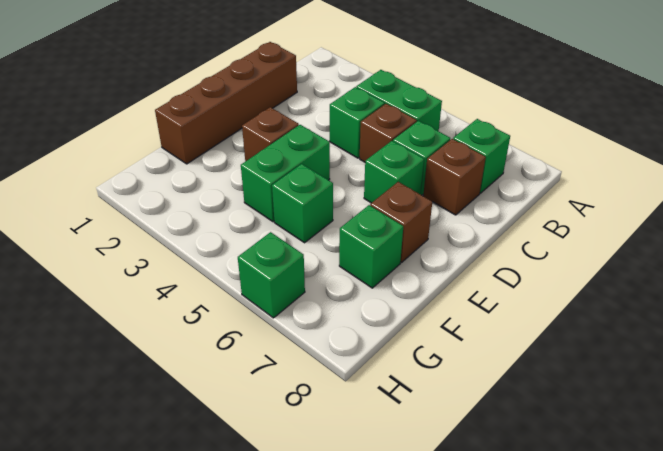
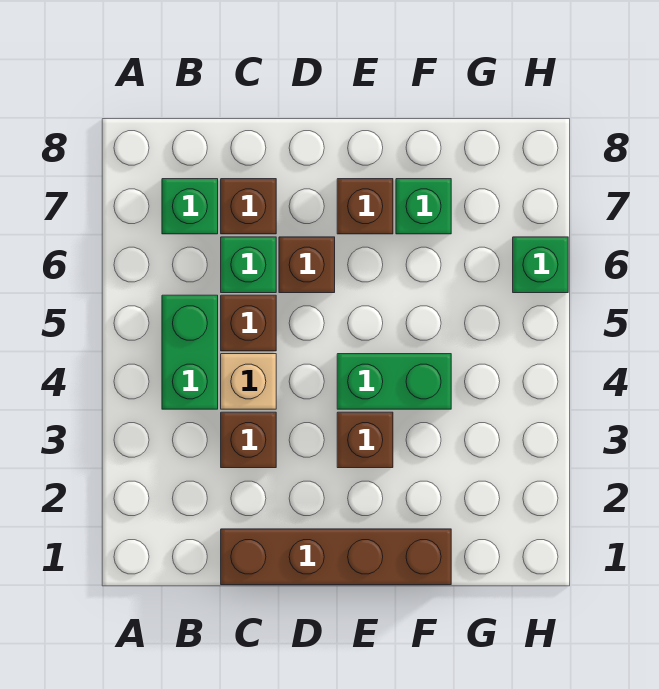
none -> brown 1x1 brick [221,412,276,468]
green 1x1 brick [330,87,385,158] -> tan 1x1 brick [221,354,276,409]
green 1x1 brick [364,141,424,203] -> brown 1x1 brick [279,237,335,293]
green 1x1 brick [272,164,333,243] -> none

